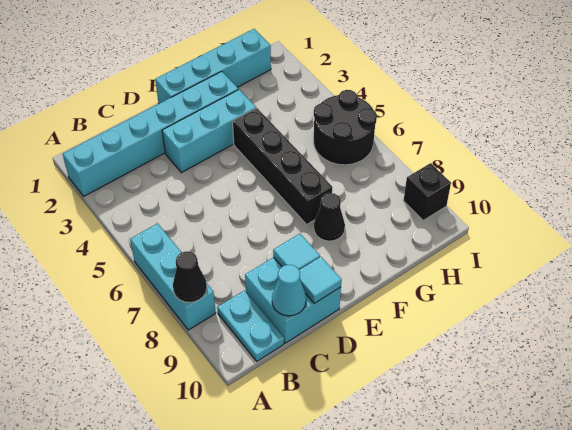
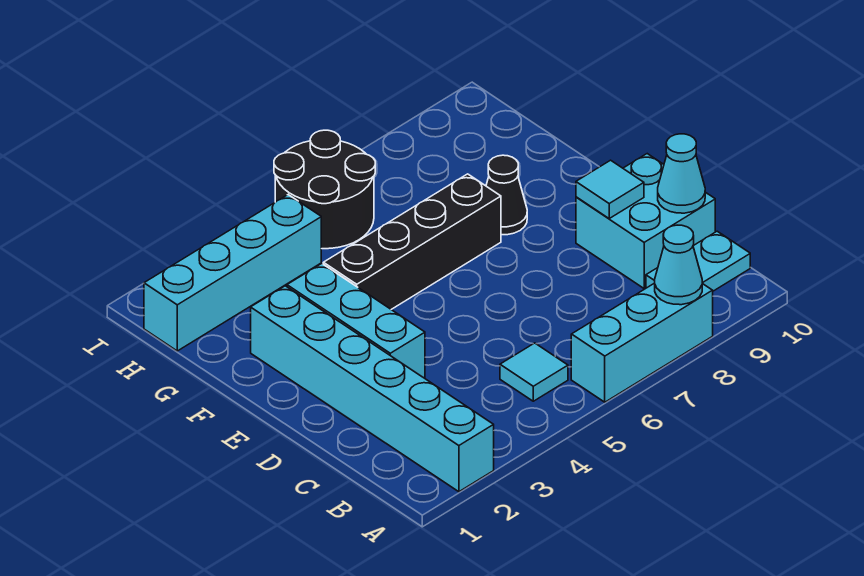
black 1x1 cone [173,251,207,303] -> cyan 1x1 cone [655,225,702,305]
cyan 1x1 tile [299,257,342,303] -> cyan 1x1 tile moved to [500,343,568,401]
cyan 1x4 brick [155,29,271,104] -> cyan 1x4 brick turned to [144,195,321,351]
black 1x1 brick [404,163,451,220] -> none

